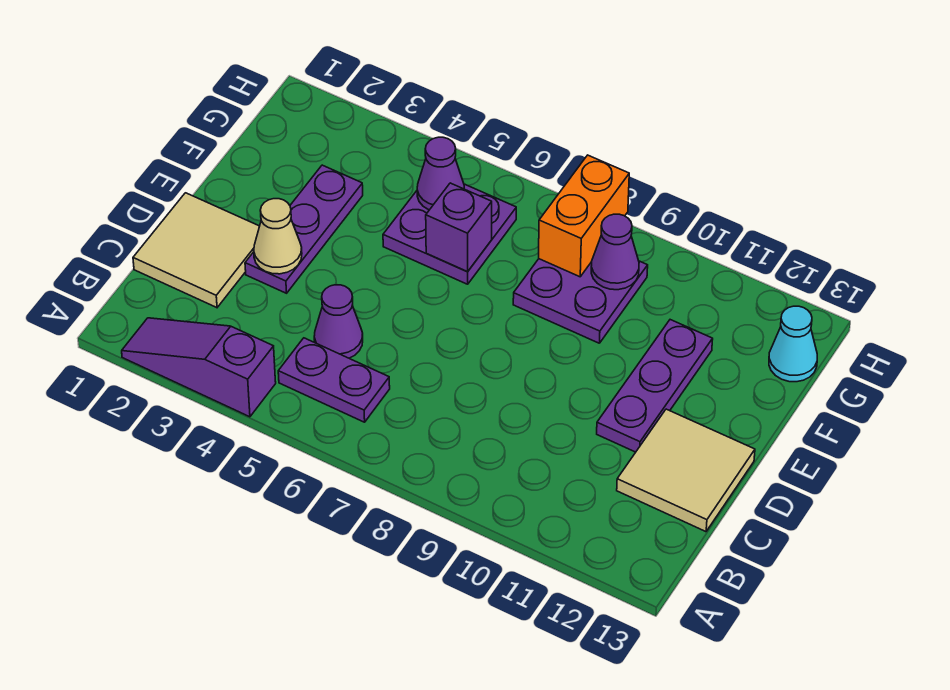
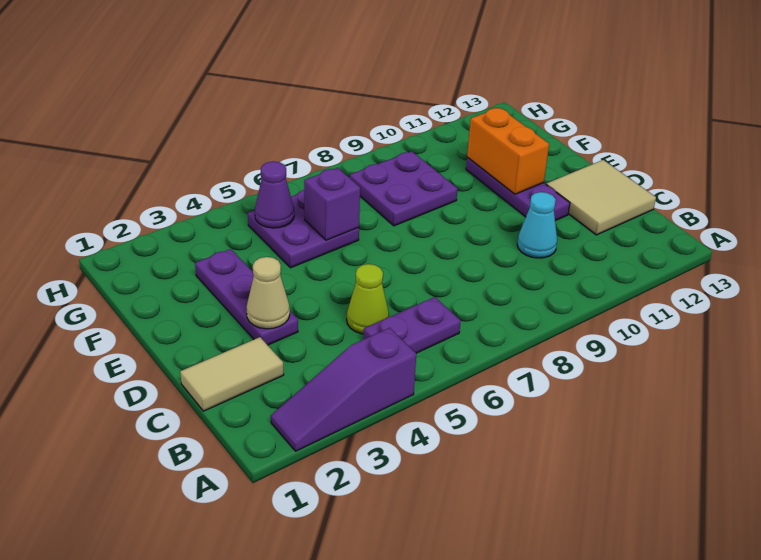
tan 2x2 tile [133,193,260,308] -> tan 1x2 tile [180,337,284,411]
purple 1x1 cone [314,285,363,358] -> lime 1x1 cone [347,264,389,334]
orange 1x2 brick [539,155,629,277] -> orange 1x2 brick moved to [467,108,549,194]
purple 1x1 cone [591,214,639,290] -> none
cyan 1x1 cone [769,306,817,382] -> cyan 1x1 cone moved to [517,192,557,258]

